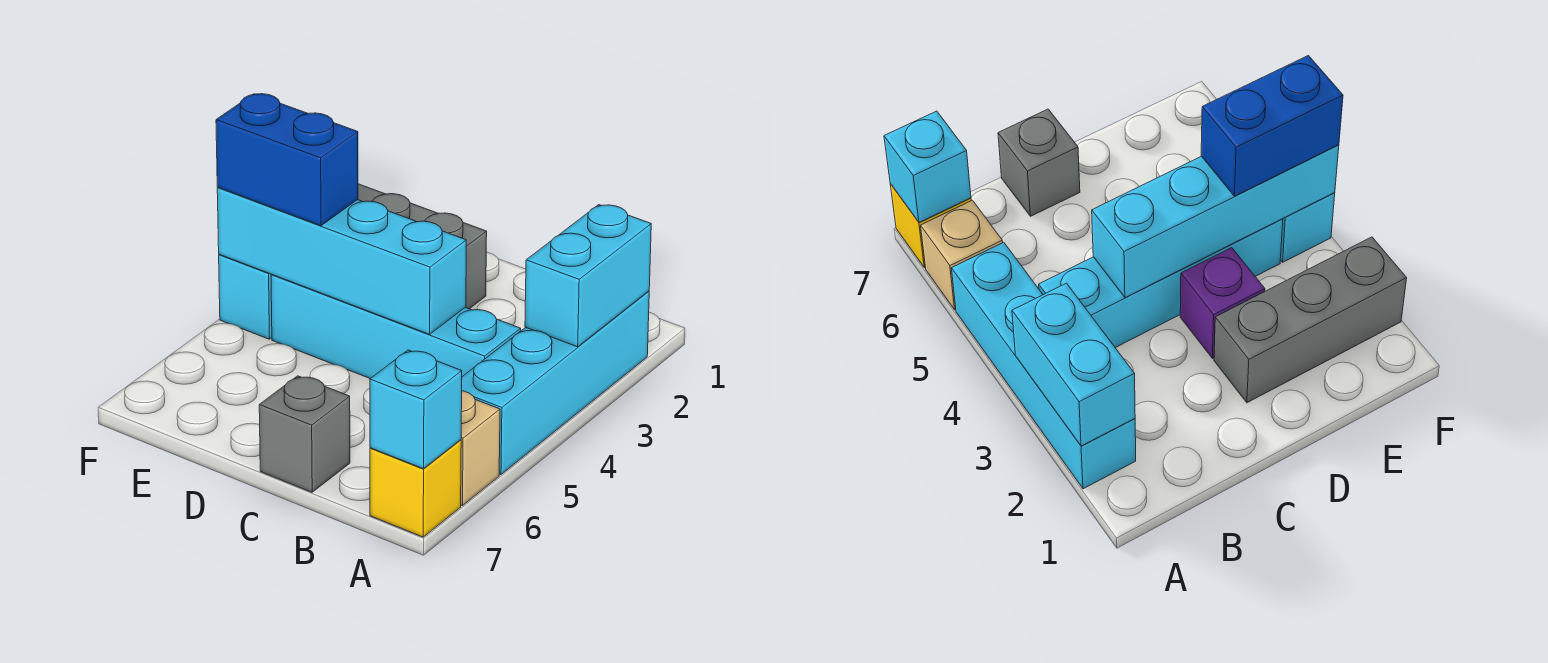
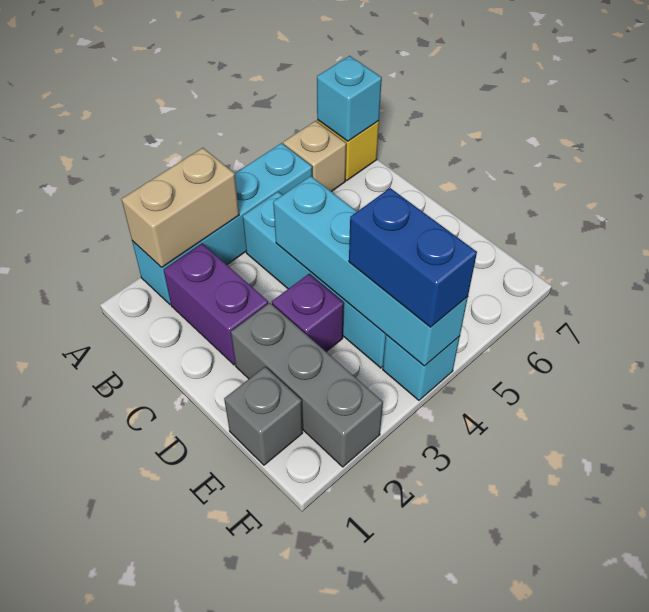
cyan 1x2 brick [525,205,651,347] -> tan 1x2 brick [122,148,239,267]
none -> purple 1x2 brick [164,244,268,365]
grey 1x1 brick [259,376,350,492] -> grey 1x1 brick moved to [224,367,303,465]

